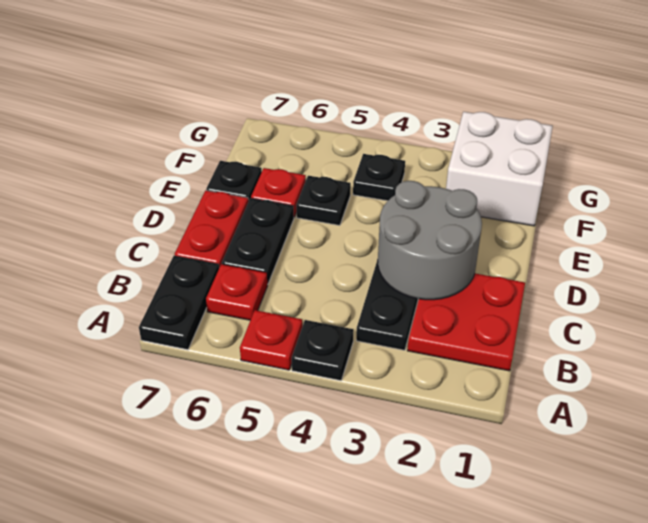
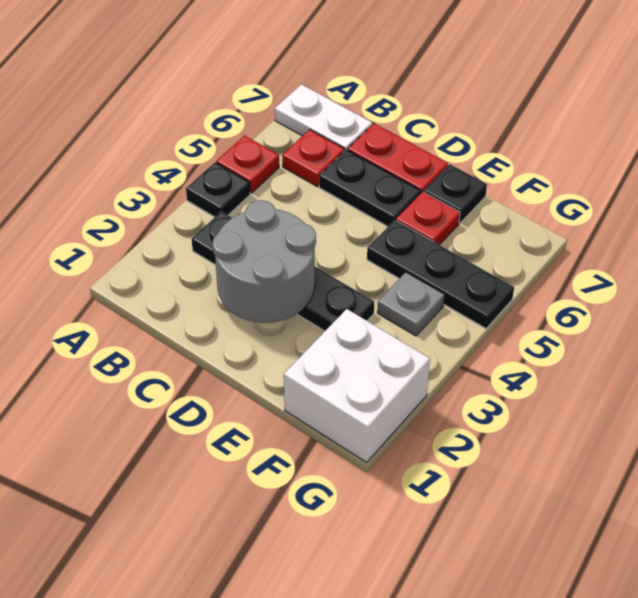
black 1x2 plate [139,256,219,350] -> white 1x2 plate [275,84,372,150]
red 2x2 plate [407,274,525,371] -> none
black 1x1 plate [296,176,351,225] -> black 1x3 plate [367,220,514,328]
black 1x1 plate [353,154,405,201] -> grey 1x1 plate [377,272,445,336]

